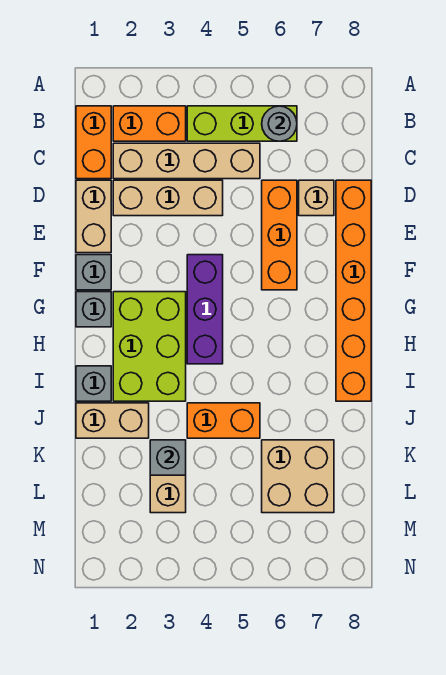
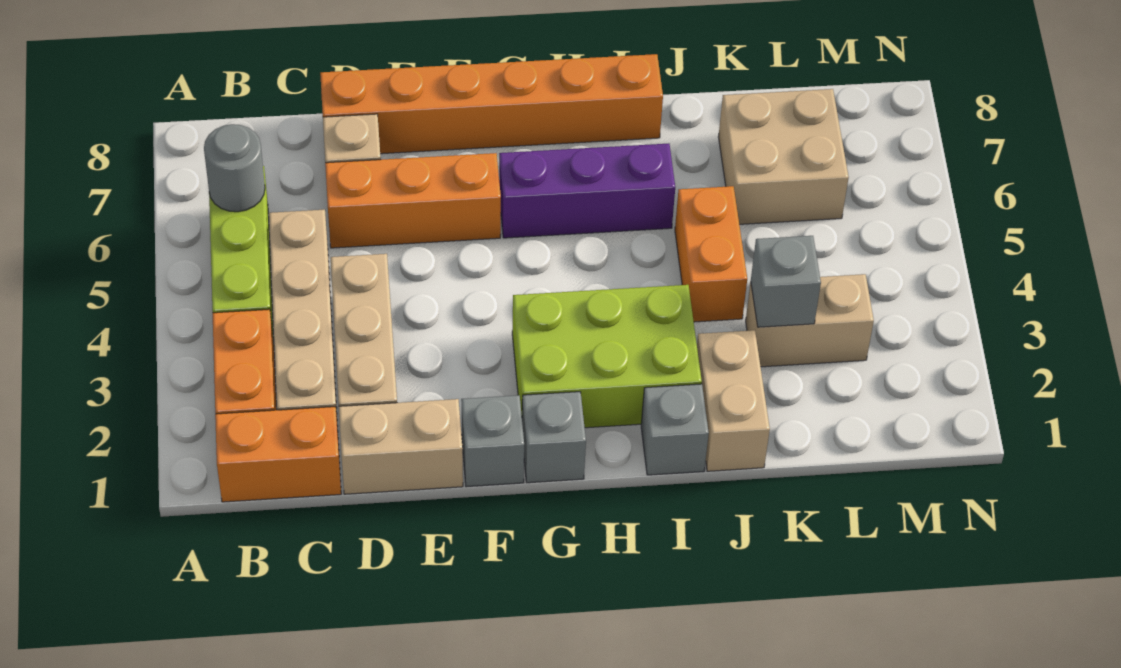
purple 1x3 brick [187,255,223,364] -> purple 1x3 brick moved to [499,144,675,238]

